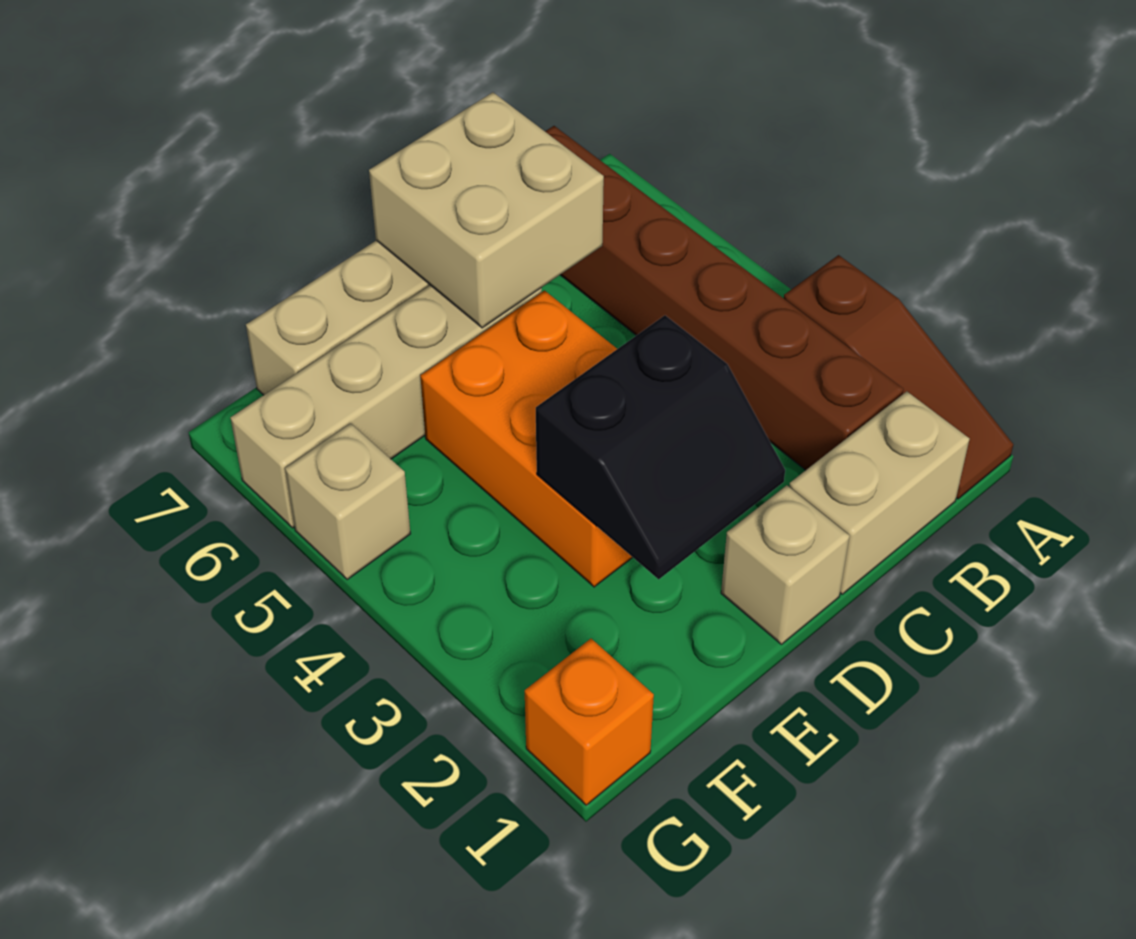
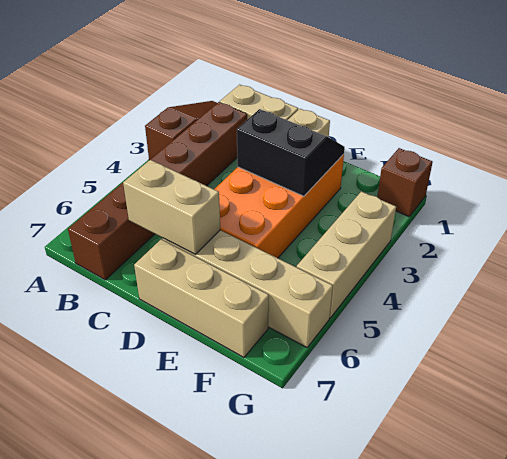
tan 2x2 brick [369,92,604,328] -> tan 1x2 brick [123,160,220,254]
orange 2x3 brick [421,290,633,587] -> orange 2x4 brick [214,154,344,258]
orange 1x1 brick [525,639,654,805] -> brown 1x1 brick [377,148,433,216]
tan 1x1 brick [285,423,411,580] -> tan 1x3 brick [297,191,396,318]

